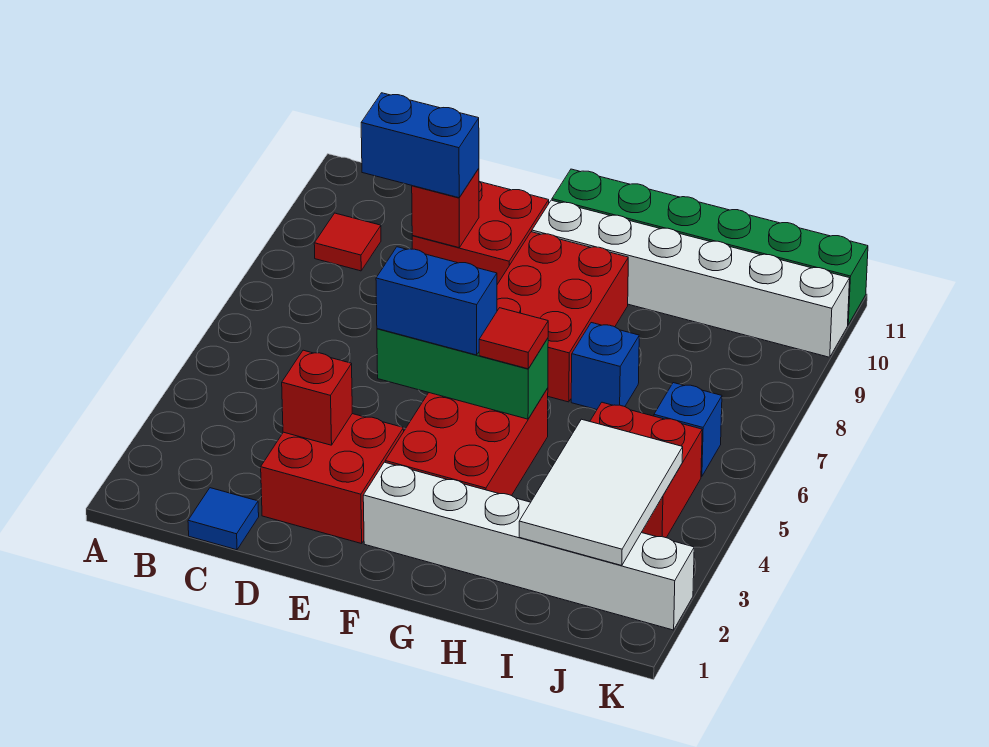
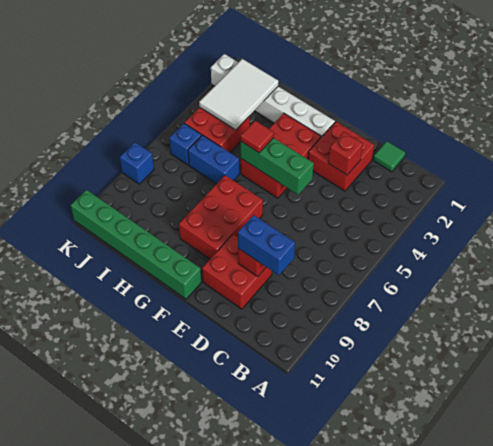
red 1x1 tile [314,213,381,271] -> none
blue 1x1 tile [188,488,259,550] -> green 1x1 tile [373,141,405,172]
blue 1x2 brick [376,247,497,355] -> blue 1x2 brick moved to [188,135,239,184]
white 1x6 brick [532,200,850,357] -> none
blue 1x1 brick [571,323,639,410] -> blue 1x1 brick moved to [120,142,154,184]

